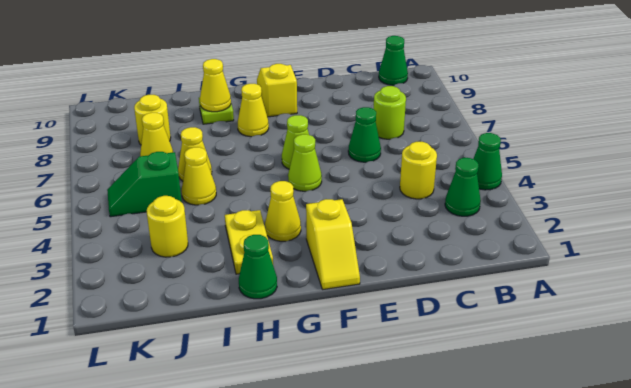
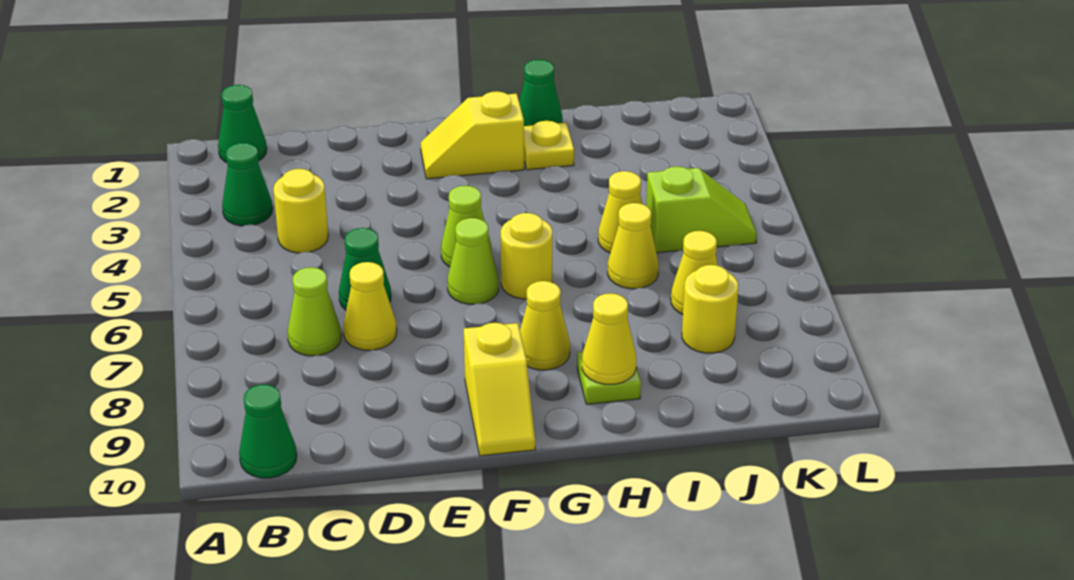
green 1x1 cone [473,133,502,190] -> green 1x1 cone moved to [218,85,267,162]
lime 1x1 round brick [373,86,406,139] -> lime 1x1 cone [288,267,341,356]
yellow 1x2 slope [306,199,360,289] -> yellow 1x2 slope turned to [421,91,524,179]
yellow 1x1 cone [265,181,301,241] -> yellow 1x1 cone moved to [343,262,397,350]
yellow 1x2 plate [225,210,273,274] -> yellow 1x1 plate [524,121,574,170]
yellow 1x1 round brick [147,196,188,257] -> yellow 1x1 round brick moved to [501,213,552,299]
green 1x2 slope [107,152,182,217] -> lime 1x2 slope [646,166,757,253]

